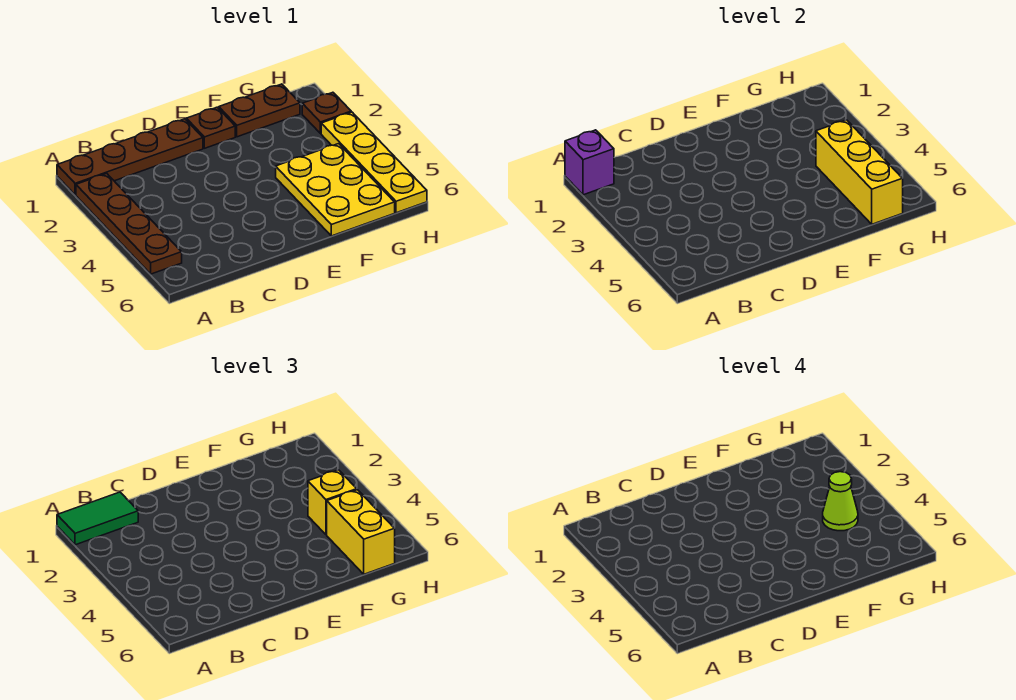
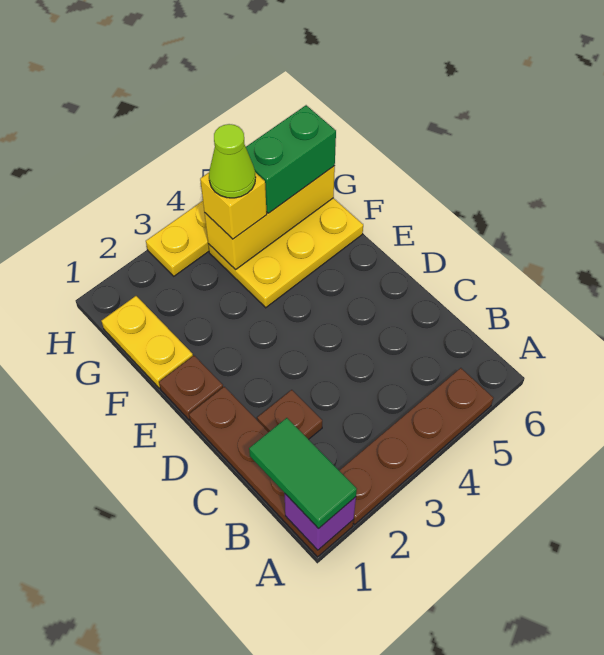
brown 1x2 plate [219,84,300,137] -> yellow 1x2 plate [102,296,193,388]
yellow 1x2 brick [327,490,395,574] -> green 1x2 brick [246,105,336,213]
brown 1x1 plate [302,92,351,133] -> brown 1x1 plate moved to [257,390,322,439]

